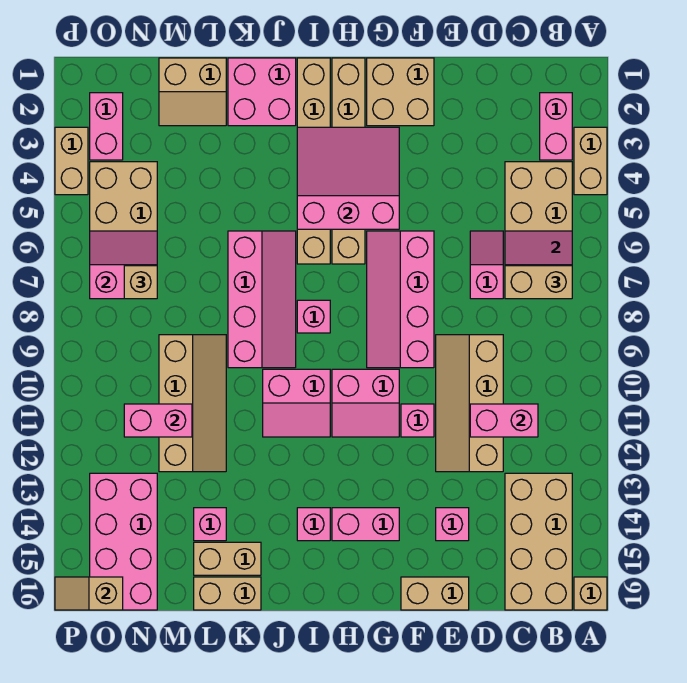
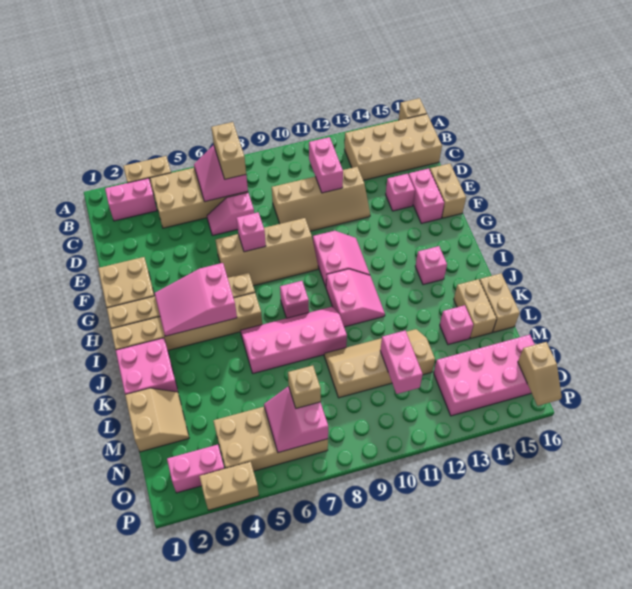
pink 2x4 slope [367,231,434,368] -> tan 2x4 slope [216,218,318,286]
pink 1x1 brick [401,404,434,437] -> pink 1x1 brick moved to [236,212,266,252]
pink 3x3 slope [297,127,399,229] -> pink 2x3 slope [154,263,237,336]
pink 1x2 brick [332,508,399,541] -> pink 1x2 brick moved to [409,169,444,223]

